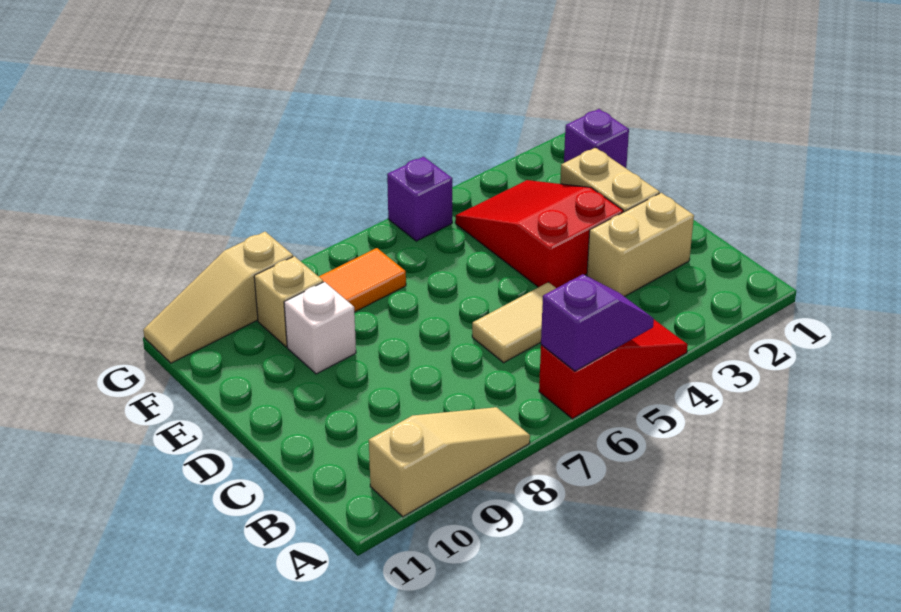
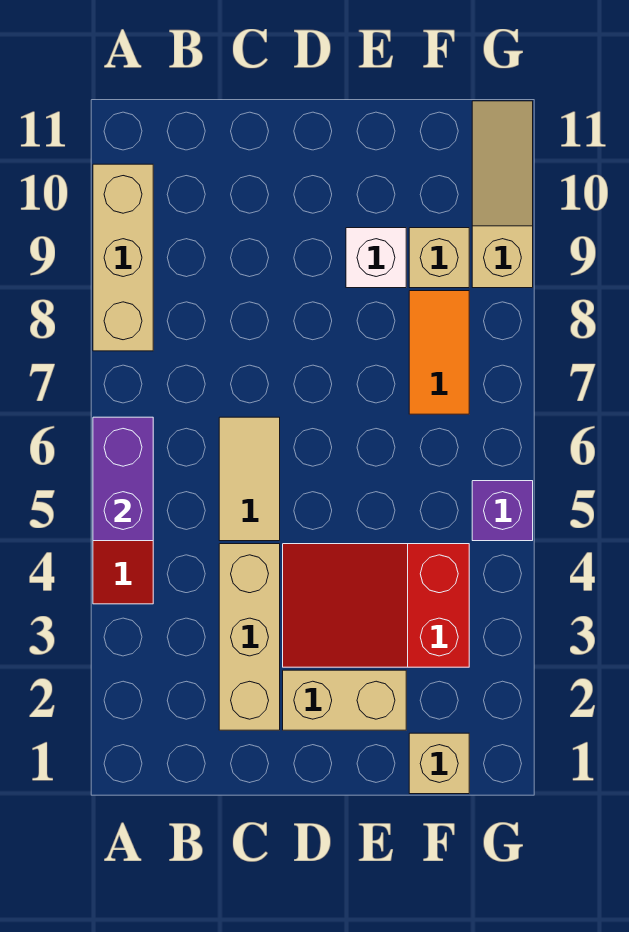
purple 1x2 slope [541,274,654,371] -> purple 1x2 brick [93,417,153,541]
tan 1x3 slope [369,407,530,517] -> tan 1x3 brick [93,164,153,351]
tan 1x2 brick [587,193,694,297] -> tan 1x3 brick [219,544,280,730]
red 2x3 slope [455,180,623,288] -> red 2x3 slope turned to [283,544,469,667]
purple 1x1 brick [564,109,629,168] -> tan 1x1 brick [409,733,469,794]

